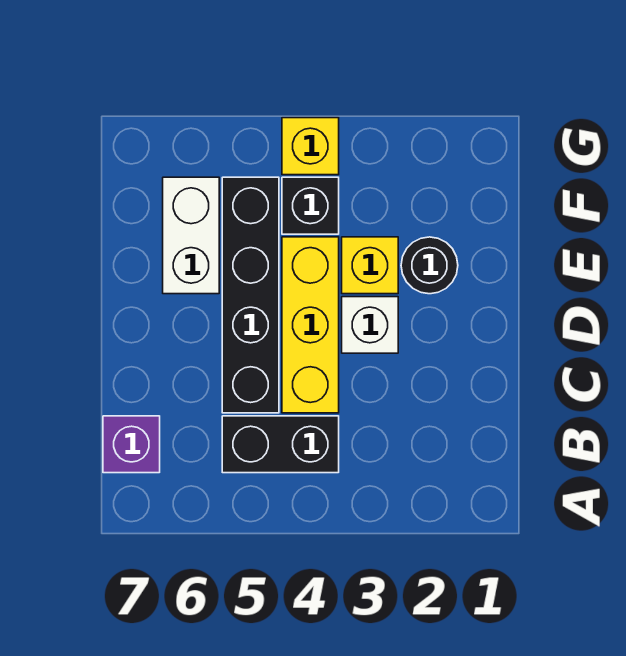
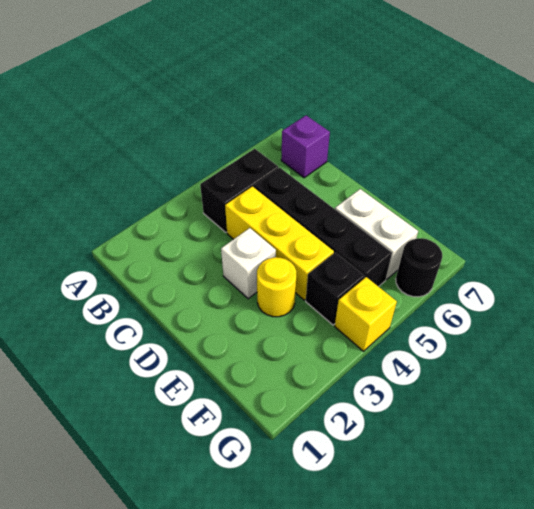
black 1x1 round brick [401,237,458,294] -> black 1x1 round brick moved to [396,238,442,297]
yellow 1x1 brick [342,237,398,294] -> yellow 1x1 round brick [257,257,296,317]

